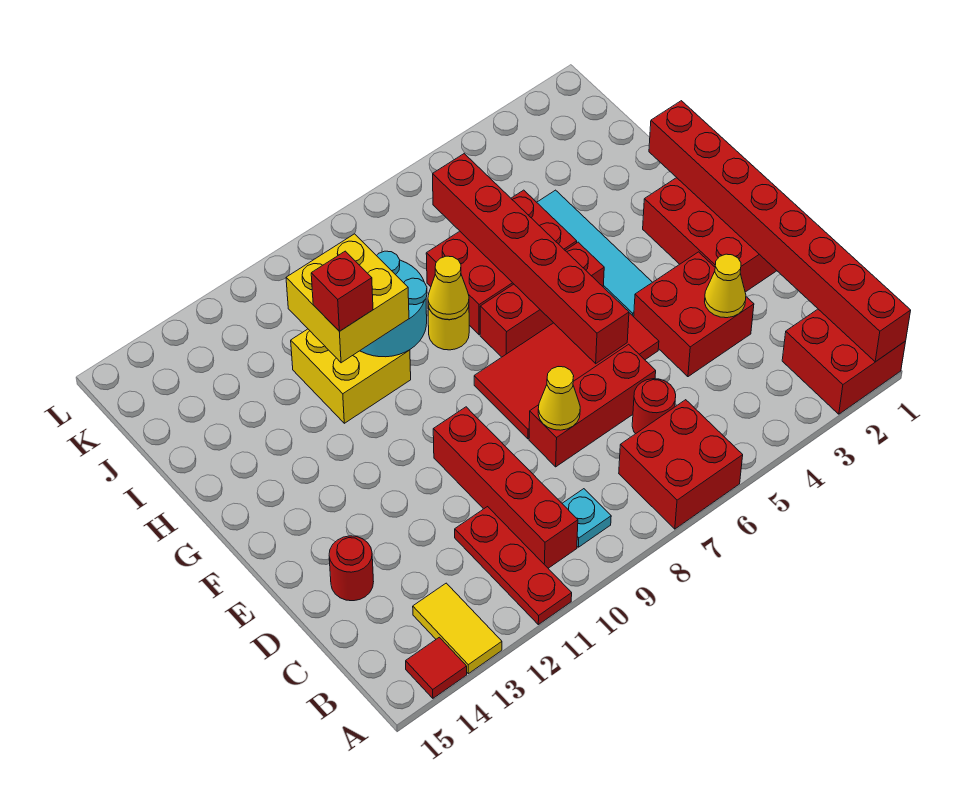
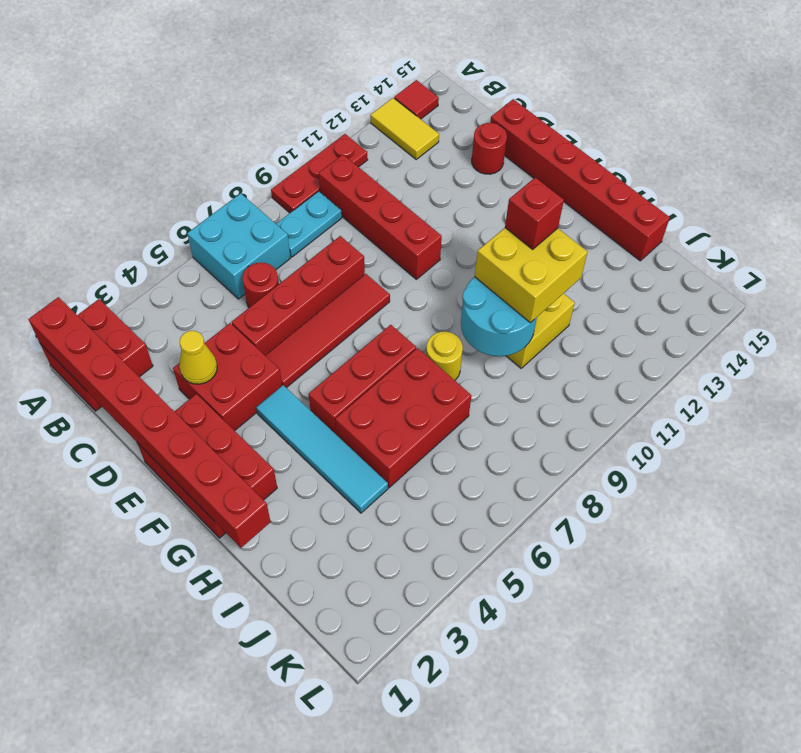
red 2x2 brick [619,400,743,529] -> cyan 2x2 brick [187,193,290,299]
red 1x3 plate [455,507,572,625] -> red 1x3 plate turned to [271,134,368,213]
cyan 1x1 plate [562,489,611,547] -> cyan 1x2 plate [276,191,342,257]
red 1x3 brick [529,344,656,467] -> red 1x4 brick [232,236,365,355]
yellow 1x1 cone [538,367,580,430] -> none
red 2x4 tile [474,313,659,439] -> red 1x4 tile [265,274,390,388]
red 1x6 brick [433,154,629,364] -> red 1x6 brick moved to [490,99,670,261]
yellow 1x1 cone [428,256,469,320] -> none

